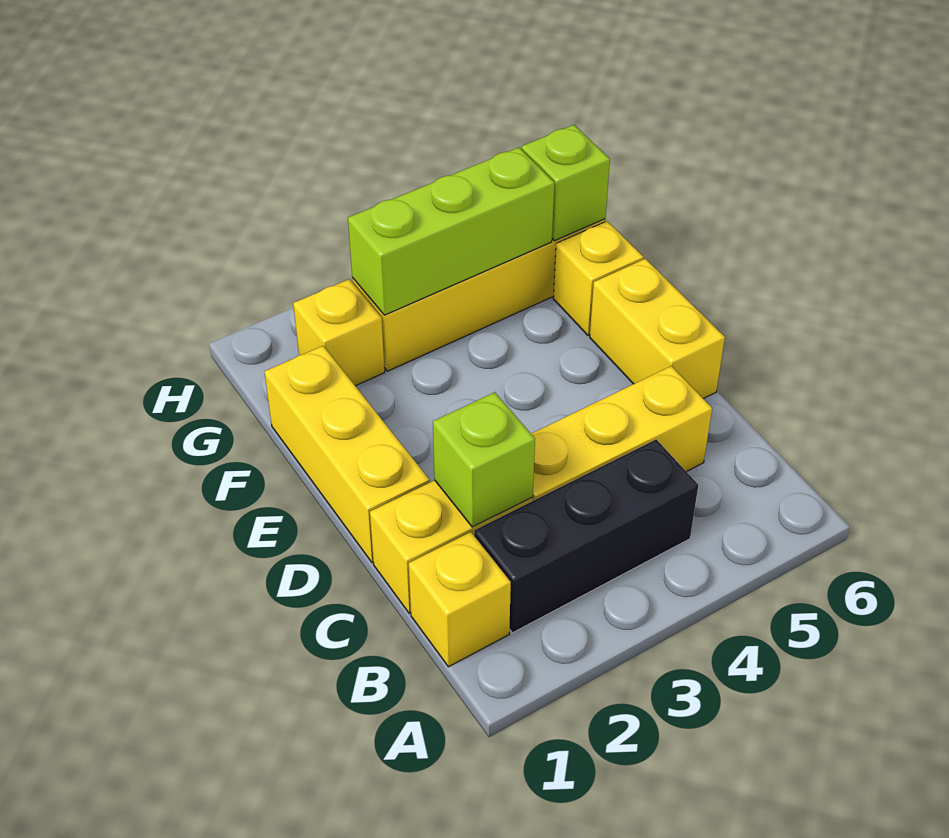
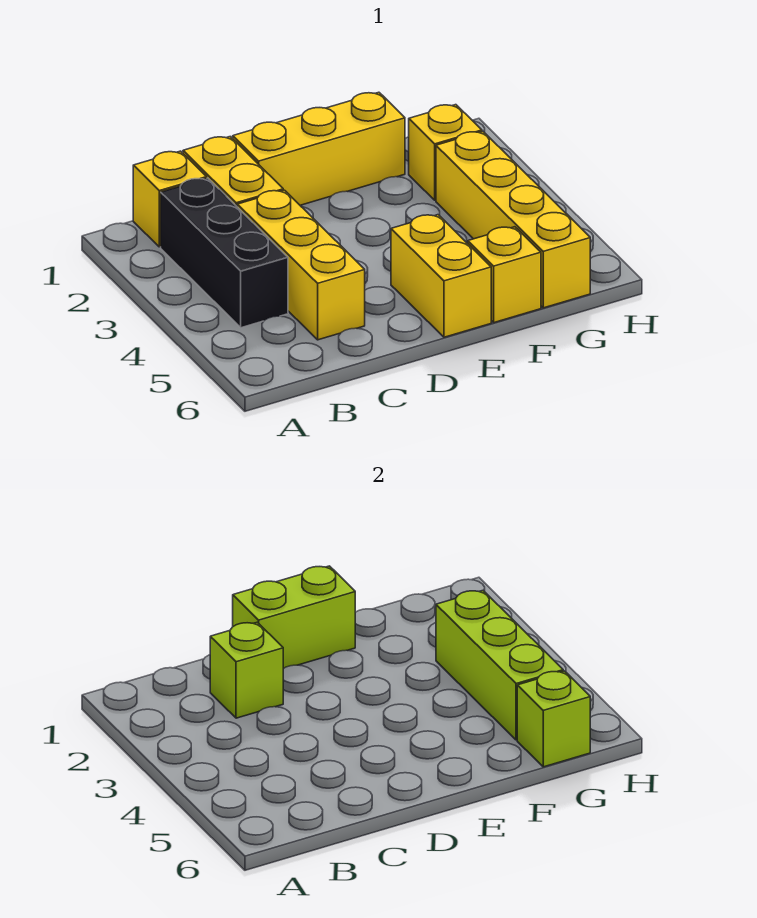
none -> lime 1x2 brick [233,566,355,669]
yellow 1x2 brick [590,259,725,399] -> yellow 1x2 brick turned to [391,215,491,337]

